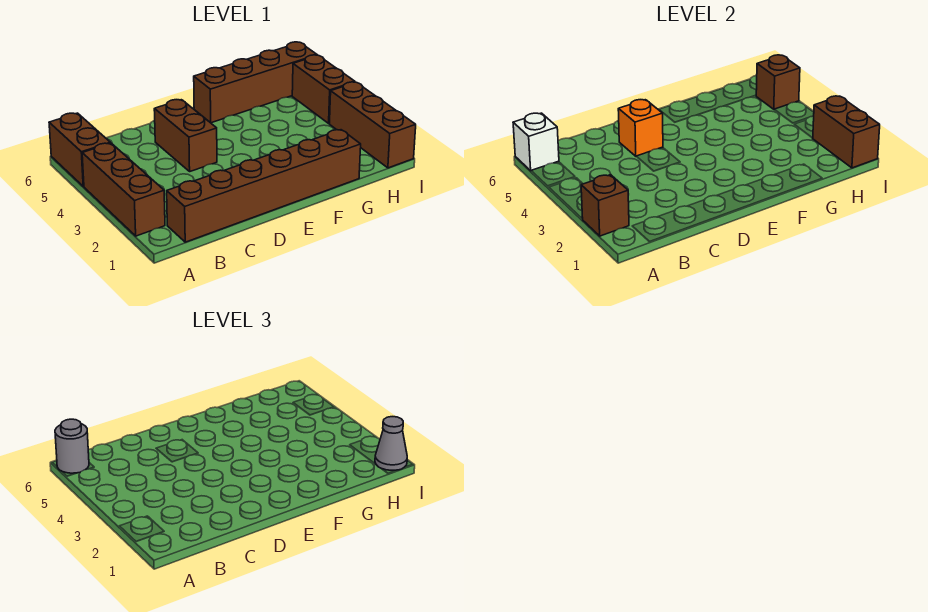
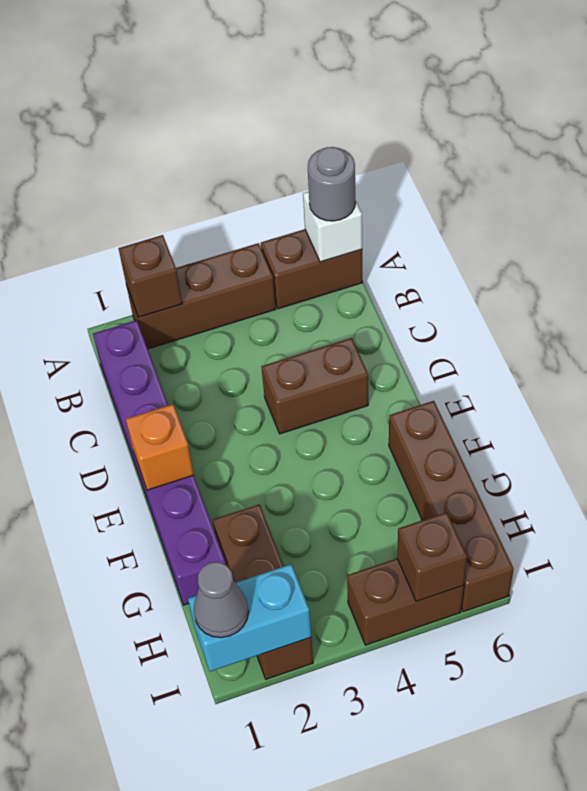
brown 1x6 brick [167,130,361,242] -> purple 1x6 brick [93,320,226,605]
orange 1x1 brick [618,100,663,156] -> orange 1x1 brick moved to [126,404,194,490]
brown 1x3 brick [330,82,416,168] -> brown 1x3 brick turned to [213,504,313,679]
brown 1x2 brick [813,96,880,168] -> cyan 1x2 brick [188,564,311,672]

